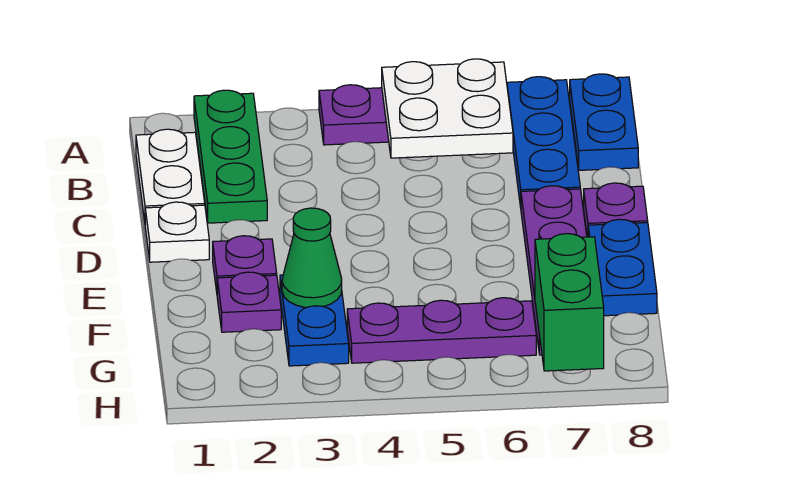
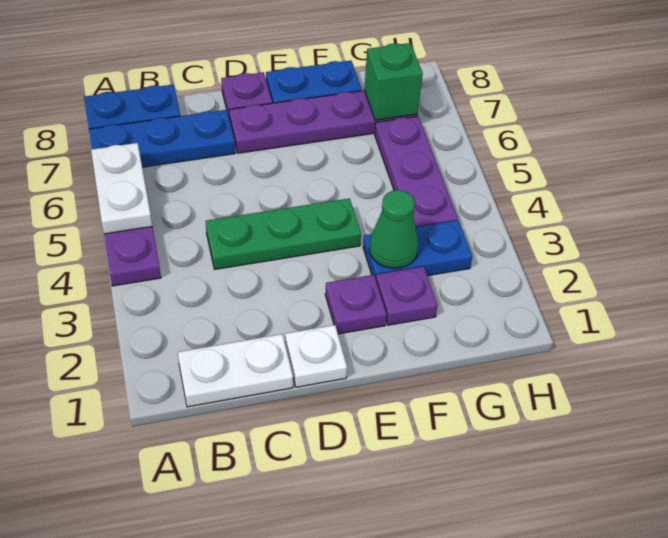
green 1x3 plate [194,90,267,223] -> green 1x3 plate moved to [206,198,361,269]
white 2x2 plate [382,59,513,158] -> white 1x2 plate [91,143,152,234]
green 1x2 brick [535,234,604,371] -> green 1x1 brick [364,43,423,120]

